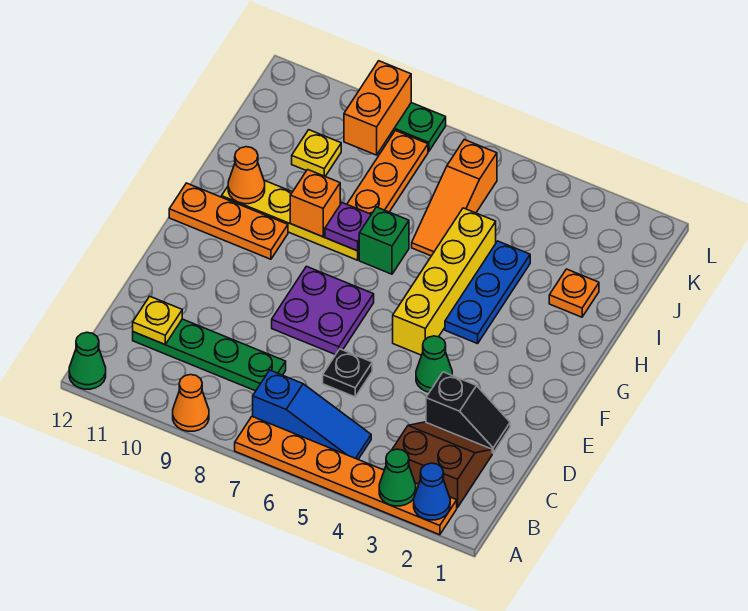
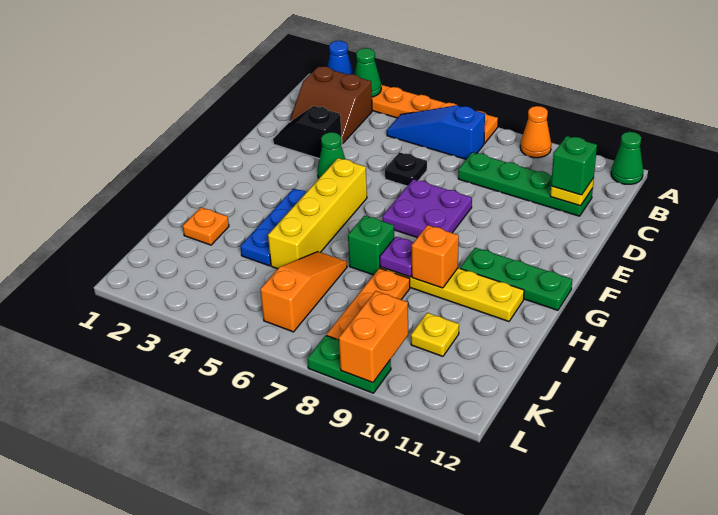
none -> green 1x1 brick [551,136,597,195]
orange 1x3 plate [169,183,288,259] -> green 1x3 plate [460,248,572,310]
orange 1x1 cone [228,147,265,204] -> none

